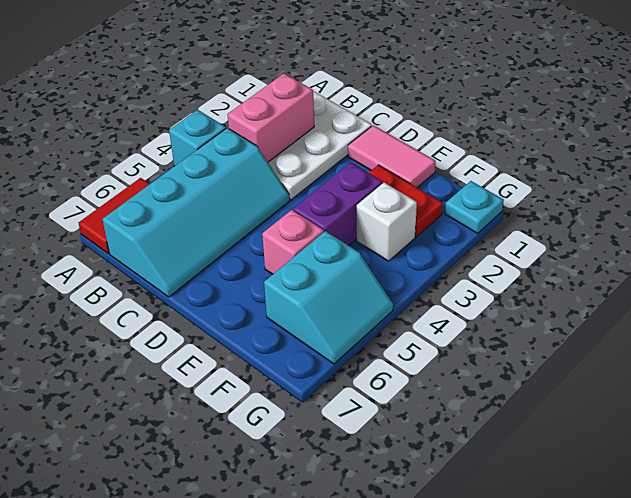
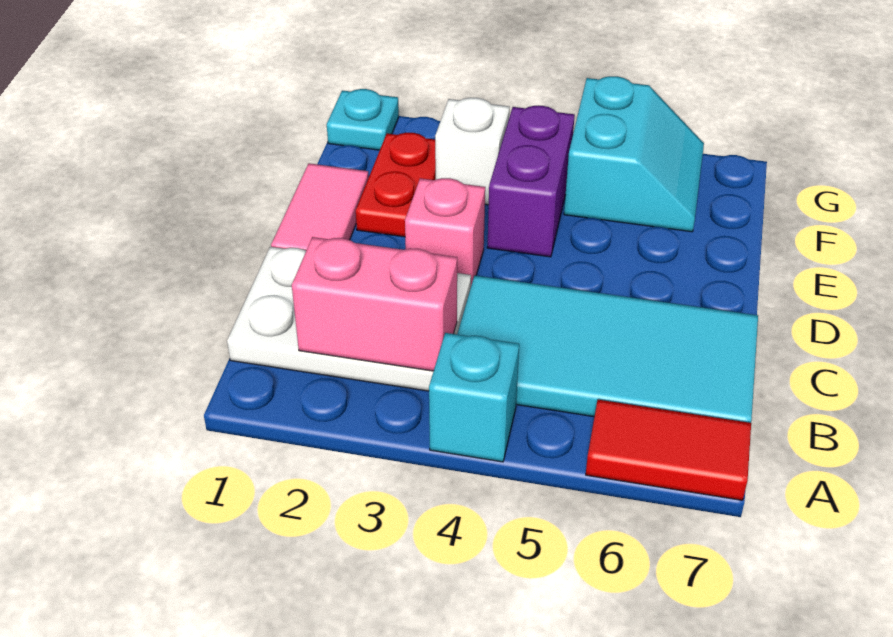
cyan 2x4 slope [102,128,290,297] -> cyan 2x4 tile [457,276,758,423]
purple 1x2 brick [293,163,382,246] -> purple 1x2 brick turned to [487,106,575,257]
pink 1x1 brick [262,210,324,274] -> pink 1x1 brick moved to [405,178,485,285]
cyan 2x2 slope [264,231,393,364] -> cyan 2x2 slope turned to [564,76,704,232]

